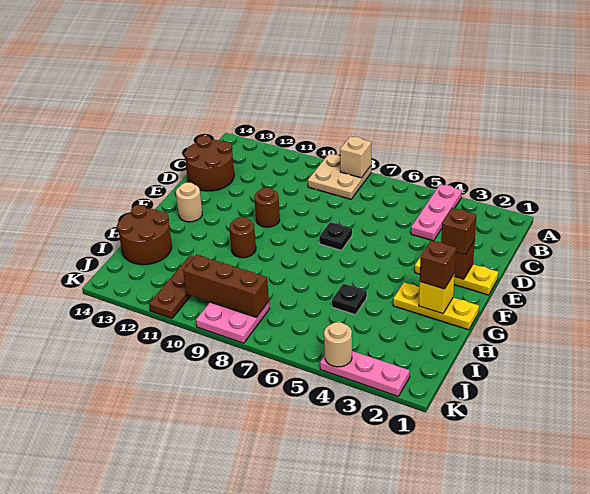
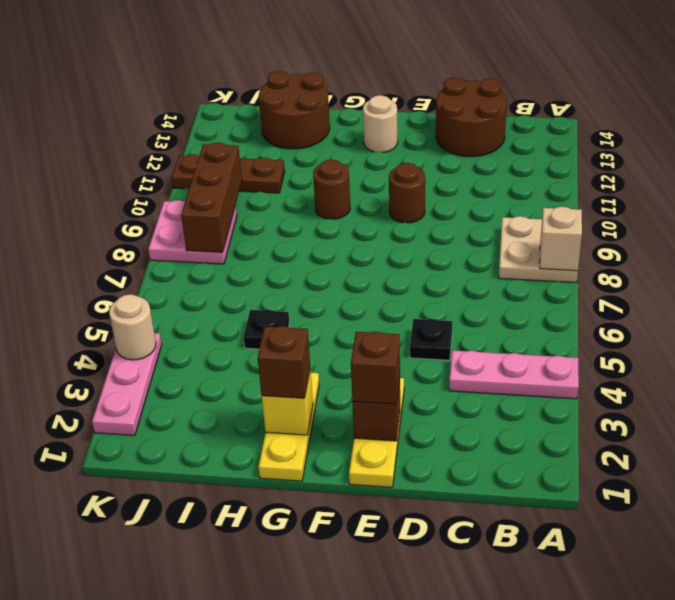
black 1x1 plate [319,222,352,250] -> black 1x1 plate moved to [410,319,453,360]

